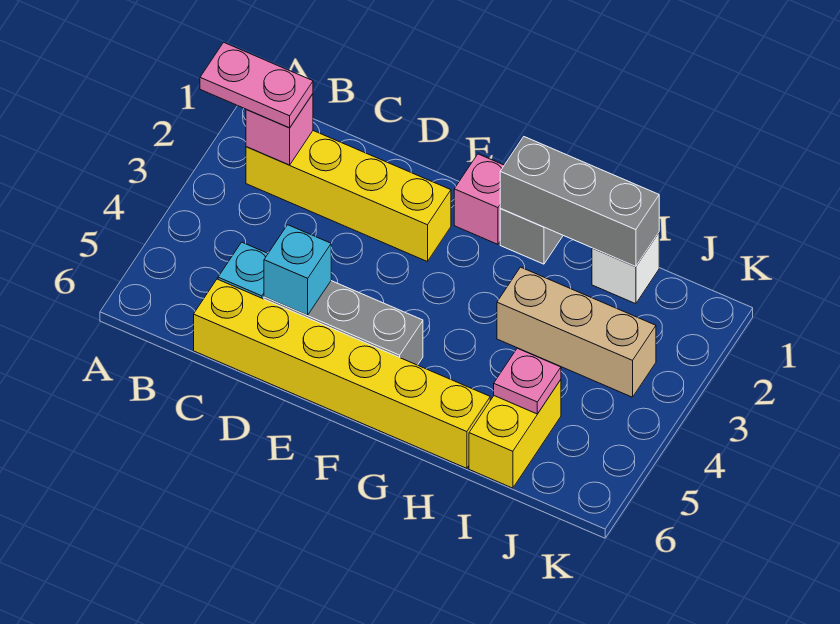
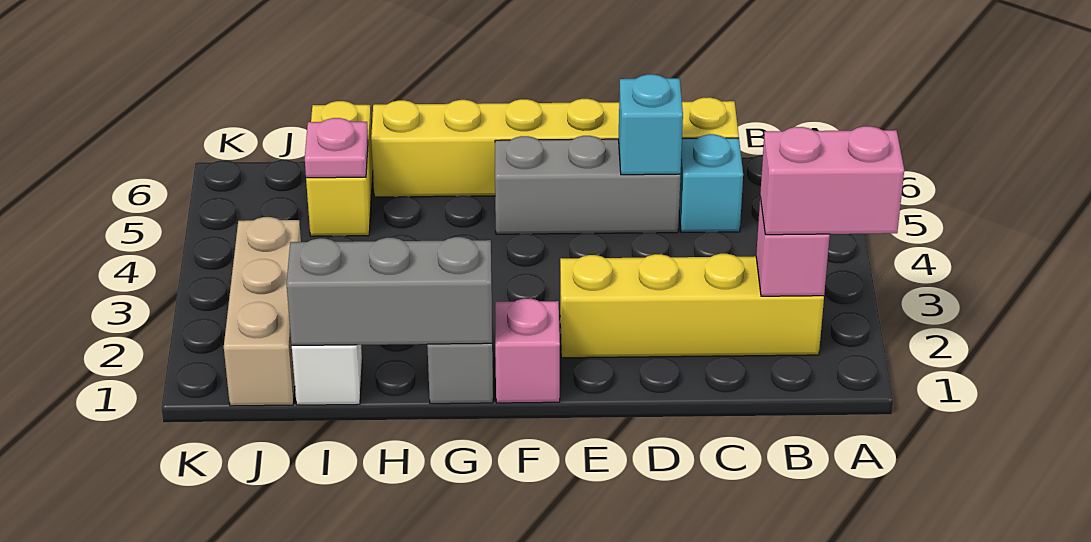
pink 1x2 plate [200,42,313,128] -> pink 1x2 brick [760,126,904,235]
tan 1x3 brick [497,267,656,397] -> tan 1x3 brick turned to [224,217,301,406]

